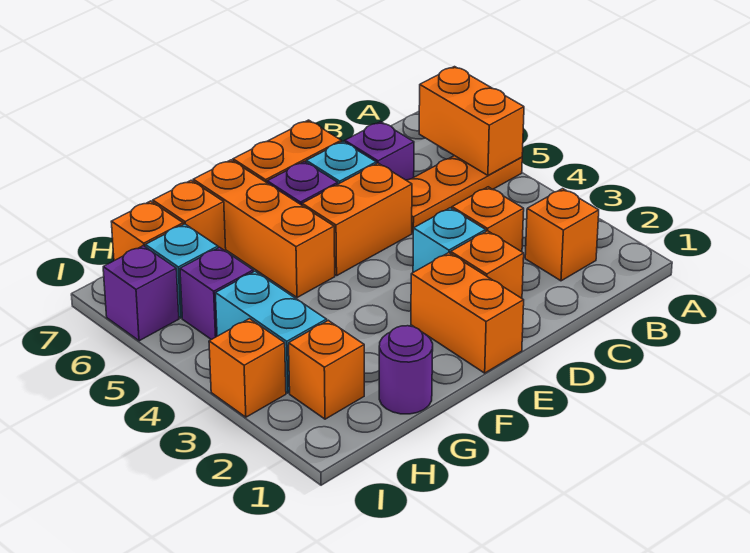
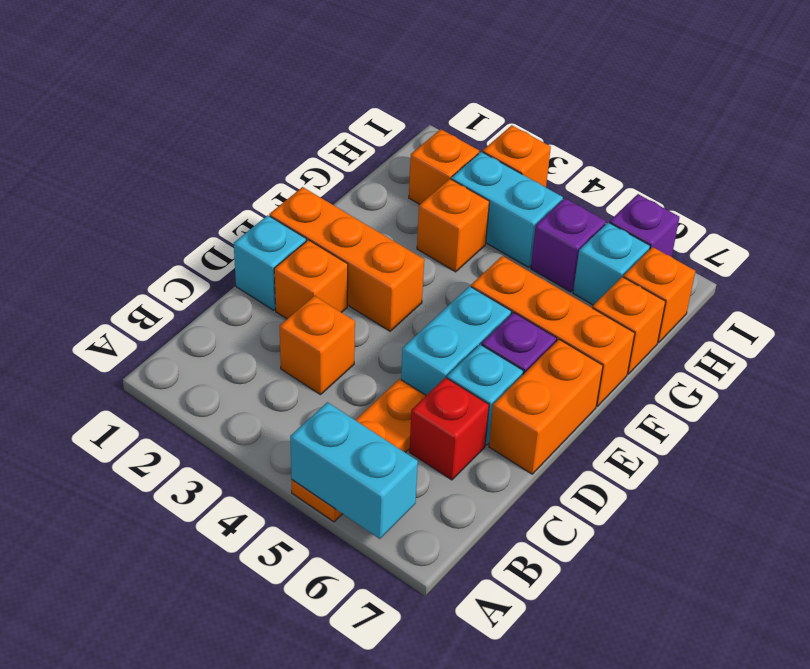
orange 1x2 brick [419,67,524,175] -> cyan 1x2 brick [290,402,418,539]
orange 1x1 brick [525,189,599,281] -> orange 1x1 brick moved to [417,179,489,272]
purple 1x1 brick [345,122,414,180] -> red 1x1 brick [409,377,489,480]
cyan 1x1 brick [413,208,486,272] -> cyan 1x1 brick moved to [234,215,306,310]
orange 1x2 brick [302,163,412,276] -> cyan 1x2 brick [401,286,512,395]
orange 1x2 brick [411,253,524,373] -> orange 1x3 brick [269,187,424,331]
purple 1x1 round brick [379,326,433,414] -> none

